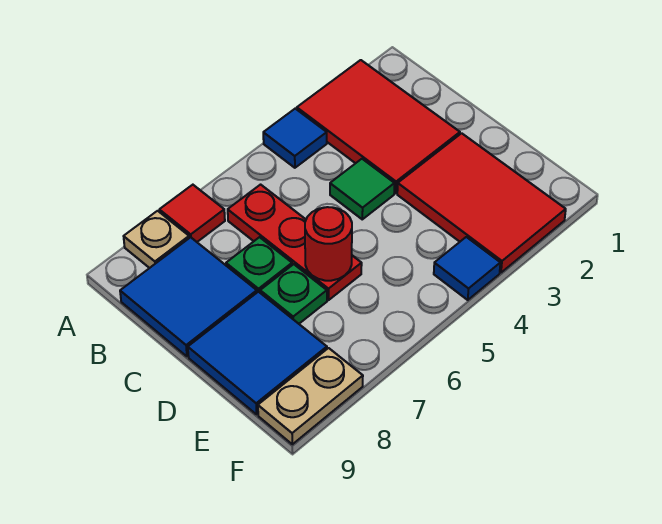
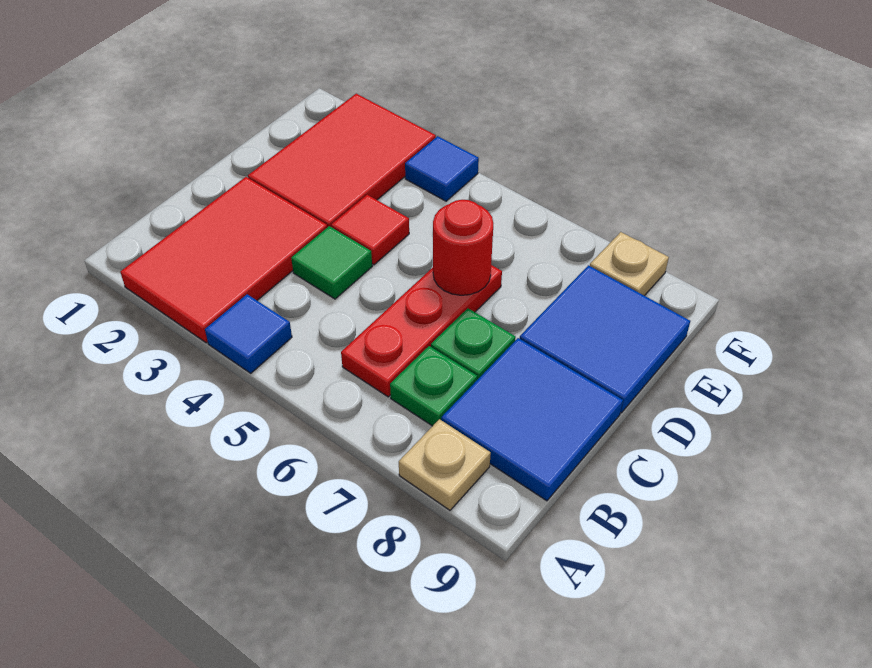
red 1x1 tile [159,185,225,242] -> red 1x1 tile moved to [331,195,409,265]
green 1x1 plate [260,264,327,324] -> green 1x1 plate moved to [390,346,477,426]
tan 1x2 plate [258,348,363,444] -> tan 1x1 plate [590,232,669,296]

